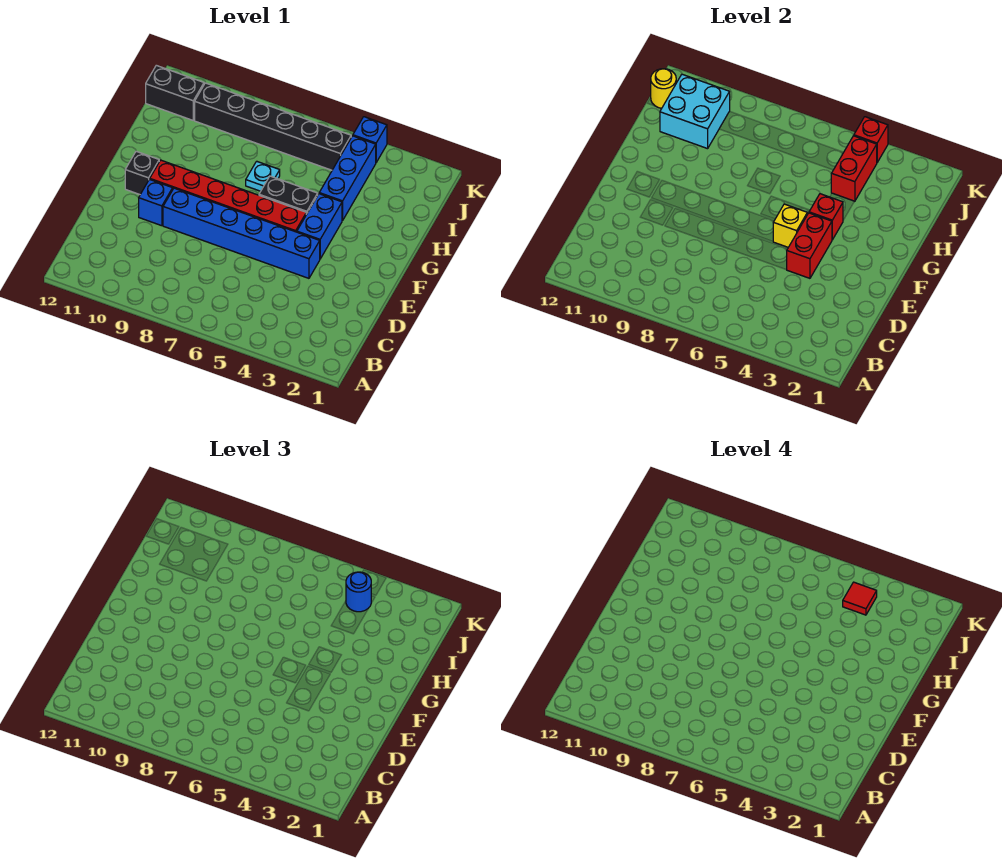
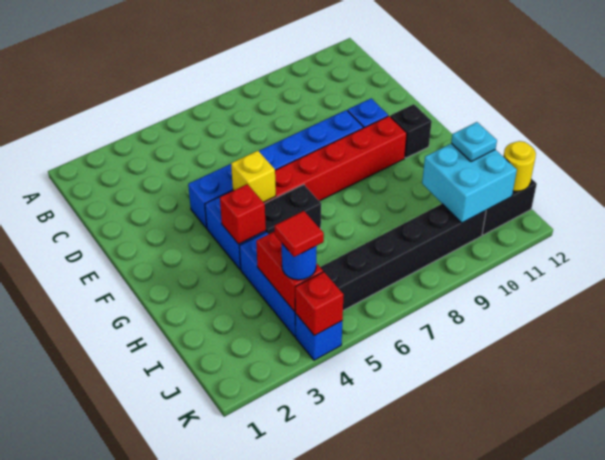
red 1x2 brick [787,213,832,278] -> none
cyan 1x1 plate [246,161,280,191] -> cyan 1x1 plate moved to [451,122,497,162]

